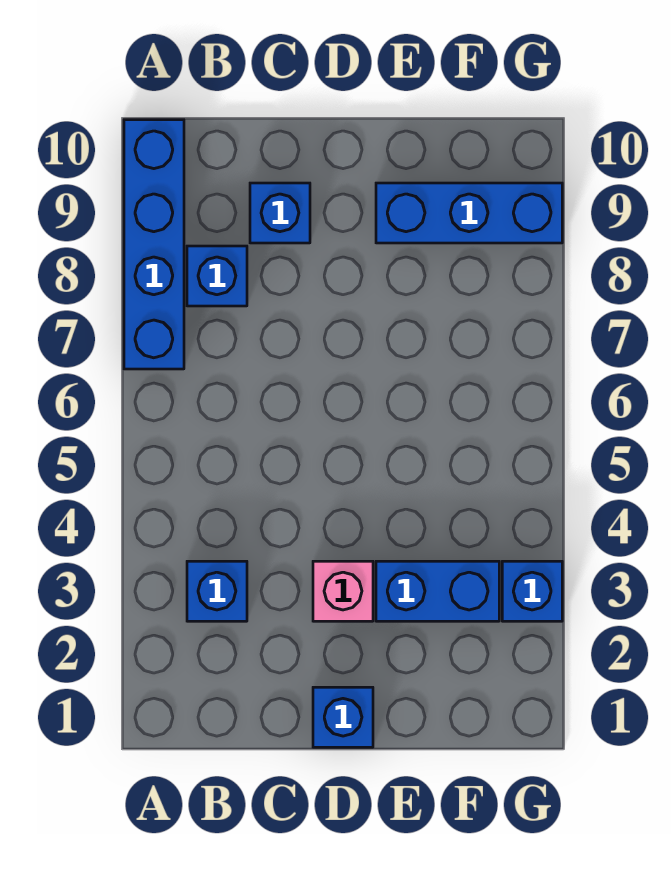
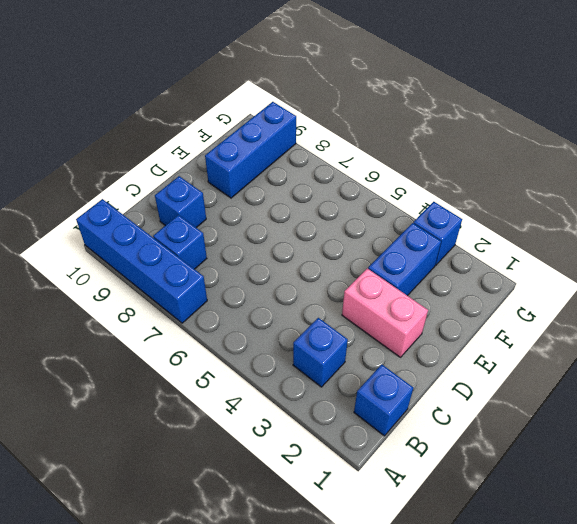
blue 1x1 brick [313,687,373,747] -> blue 1x1 brick moved to [354,364,413,436]
pink 1x1 brick [313,561,373,621] -> pink 1x2 brick [342,268,428,357]

